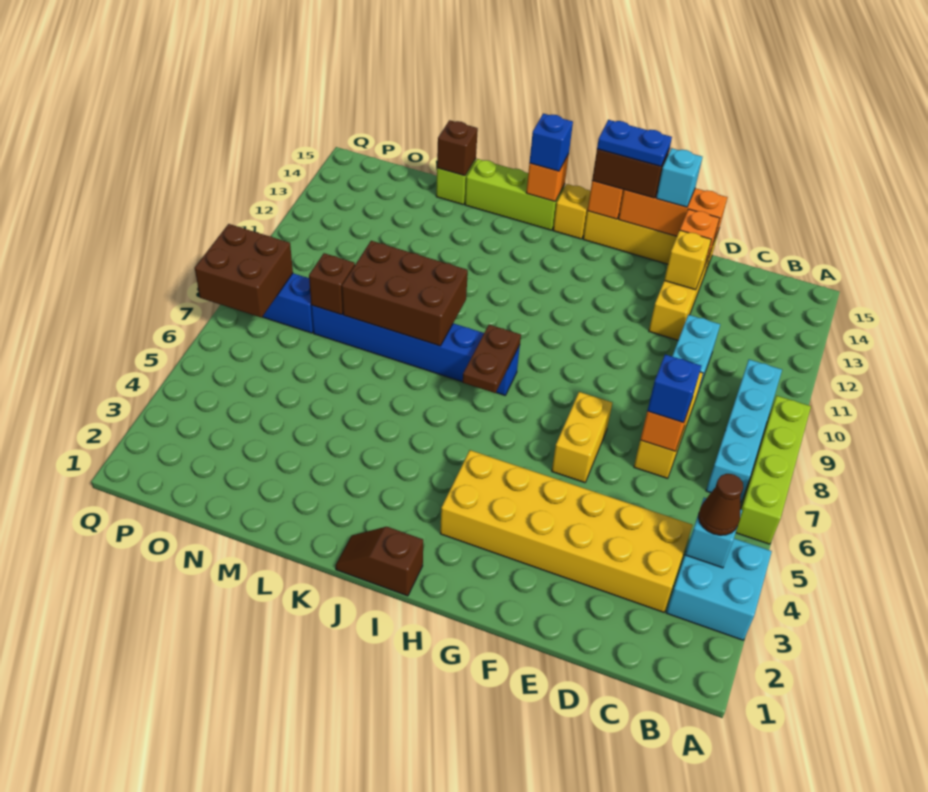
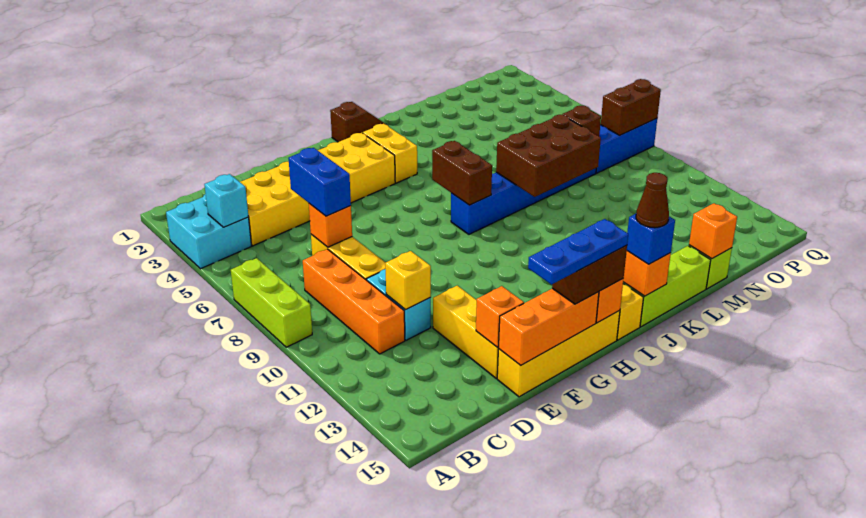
lime 1x4 brick [736,396,811,544] -> lime 1x3 brick [231,258,312,347]
brown 1x1 cone [698,474,743,535] -> brown 1x1 cone moved to [636,173,669,228]
cyan 1x4 brick [706,360,782,502] -> none
none -> orange 1x4 brick [303,249,405,354]
blue 1x1 brick [647,355,701,422] -> blue 1x2 brick [289,148,351,216]
yellow 1x1 brick [664,230,711,290] -> yellow 1x1 brick moved to [385,251,431,310]
yellow 1x2 brick [552,392,612,483] -> yellow 1x2 brick moved to [363,124,417,183]
cyan 1x1 brick [656,148,702,207] -> none
blue 1x2 plate [597,120,672,166] -> blue 1x3 plate [528,219,628,284]
brown 1x2 plate [463,325,521,393] -> brown 1x2 brick [432,141,492,205]
brown 1x1 brick [437,120,478,176] -> orange 1x1 brick [689,203,737,259]
brown 2x2 brick [195,224,293,318] -> brown 1x2 brick [601,79,661,136]

